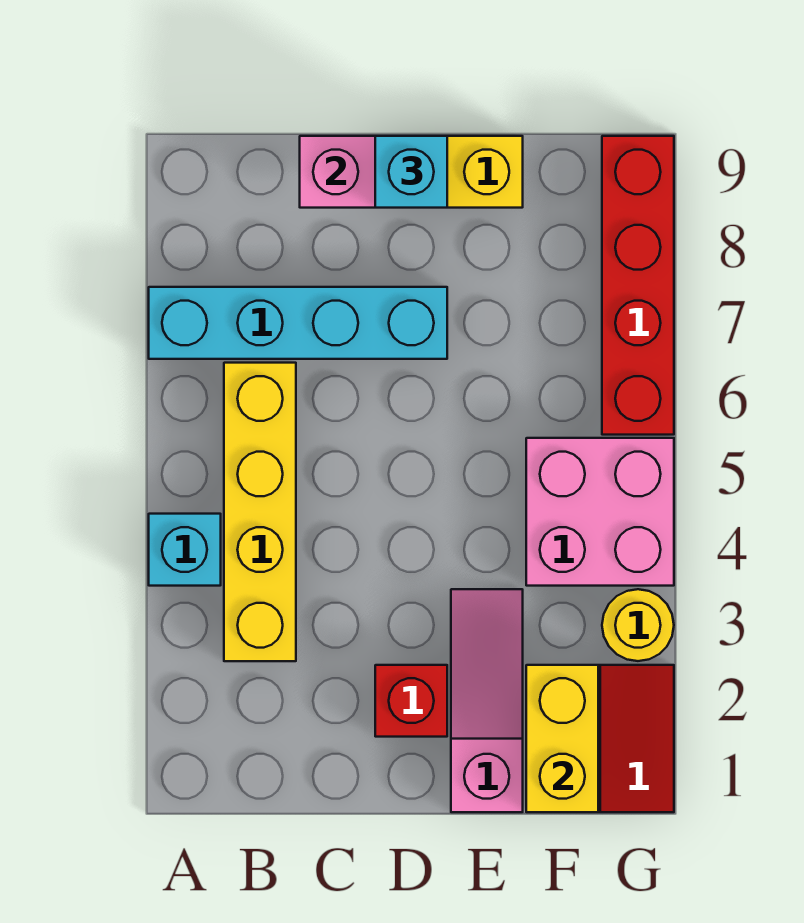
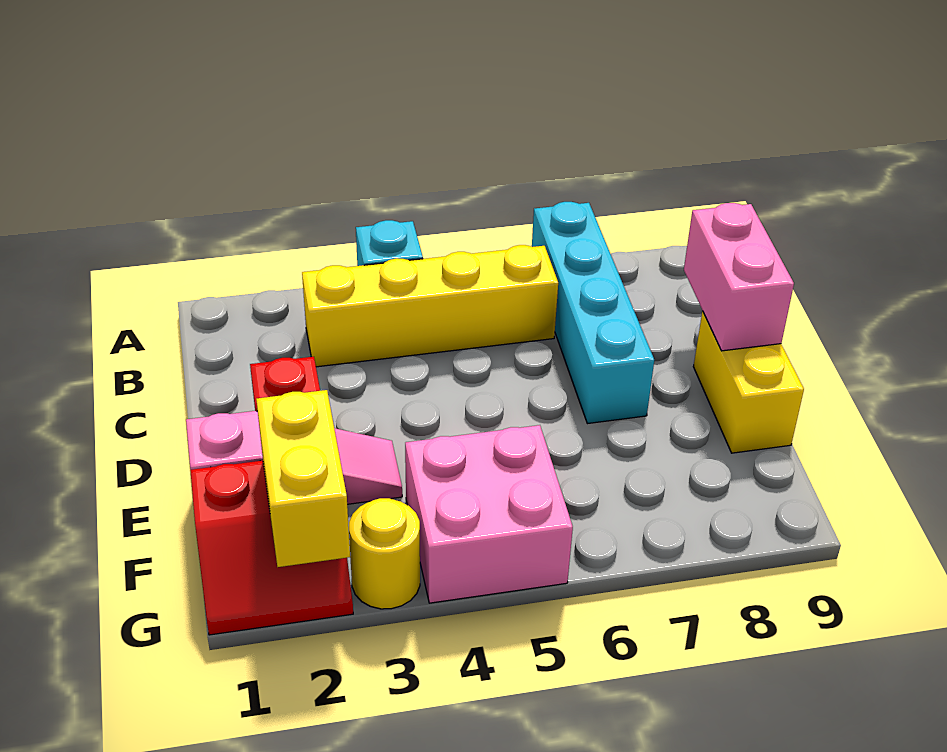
cyan 1x1 brick [375,136,447,208] -> none
yellow 1x2 brick [526,665,598,812] -> yellow 1x2 brick turned to [256,390,350,567]
red 1x4 brick [602,136,674,435] -> none

